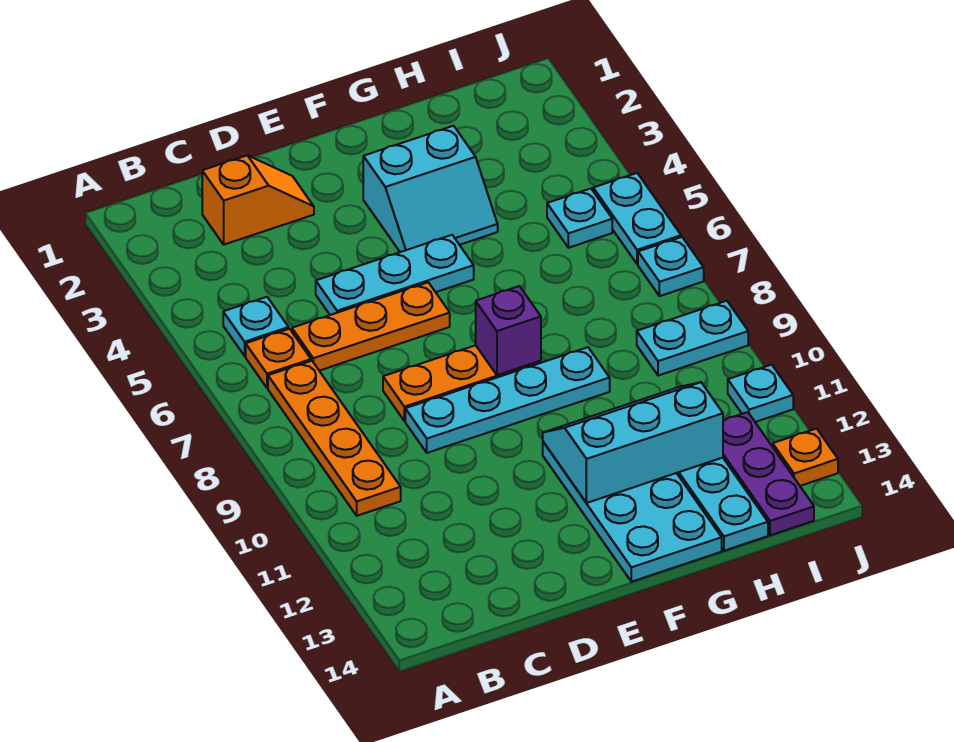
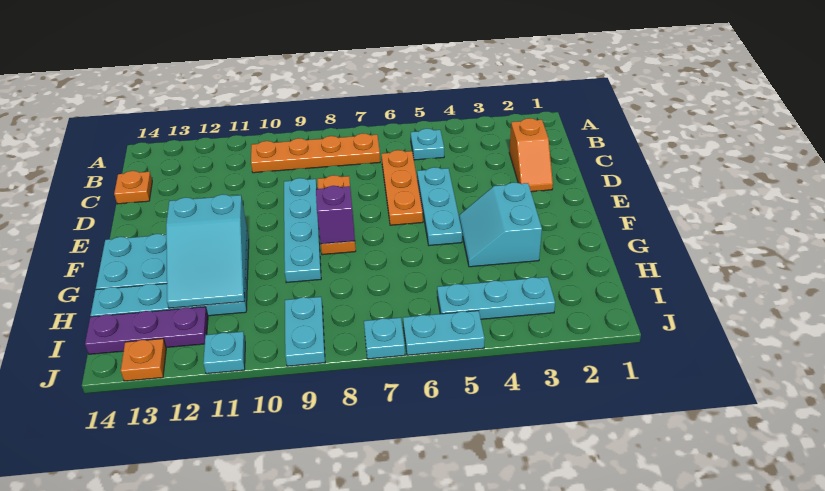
orange 1x1 plate [246,329,311,388] -> orange 1x1 plate moved to [114,171,152,204]
cyan 2x3 slope [543,382,723,503] -> cyan 2x3 slope turned to [166,194,247,308]
cyan 1x1 plate [547,189,612,248] -> cyan 1x3 plate [437,277,555,319]

